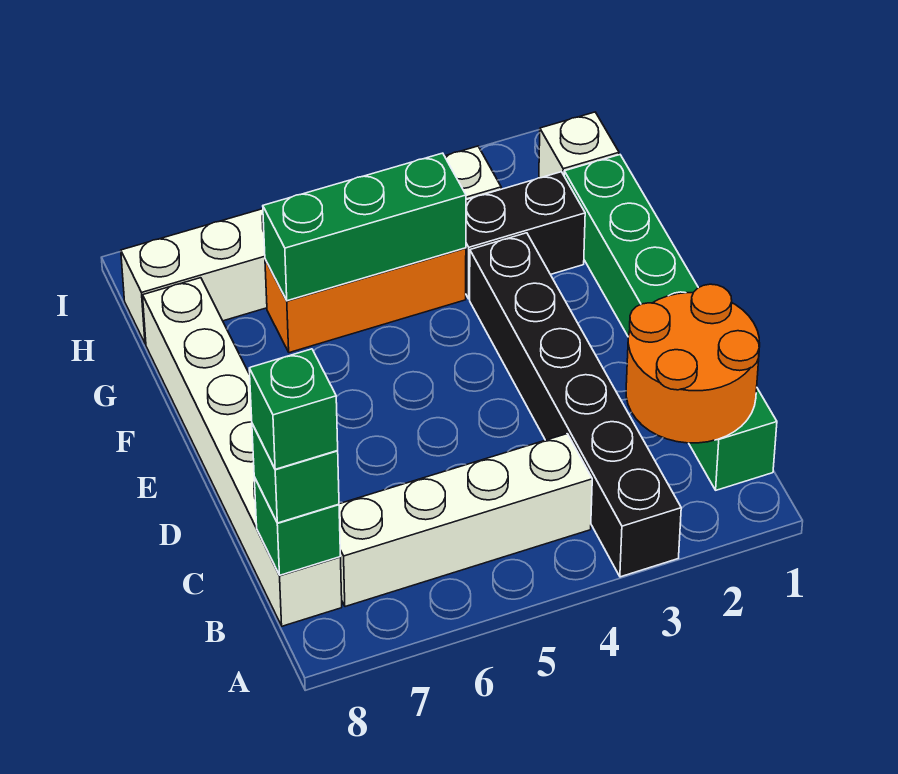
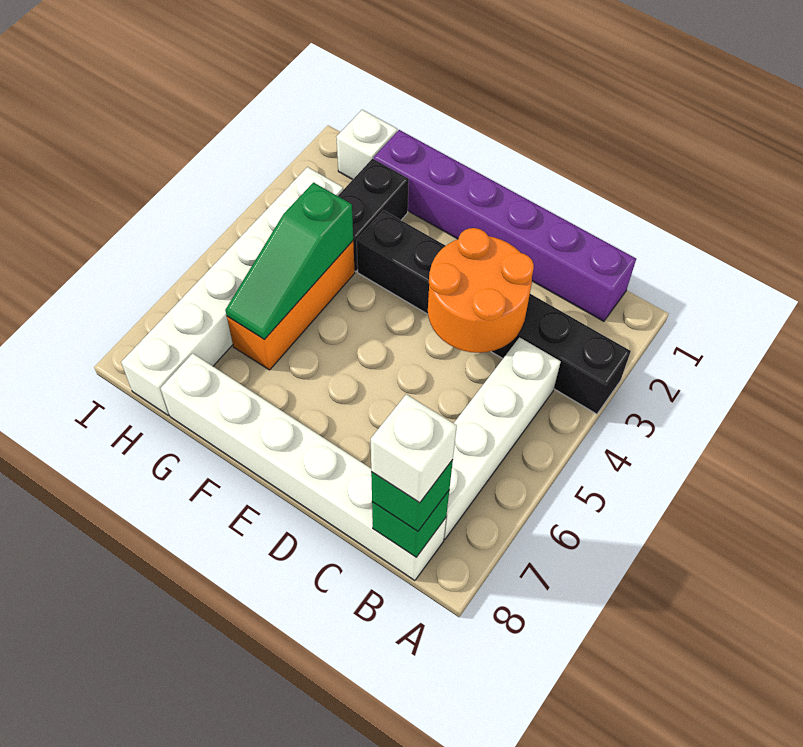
green 1x6 brick [564,155,777,490] -> purple 1x6 brick [374,130,636,321]
orange 2x2 round brick [626,284,760,443] -> orange 2x2 round brick moved to [428,228,534,353]
green 1x1 brick [249,349,338,469] -> white 1x1 brick [371,394,457,503]
green 1x3 brick [263,153,466,301] -> green 1x3 slope [225,183,353,340]

